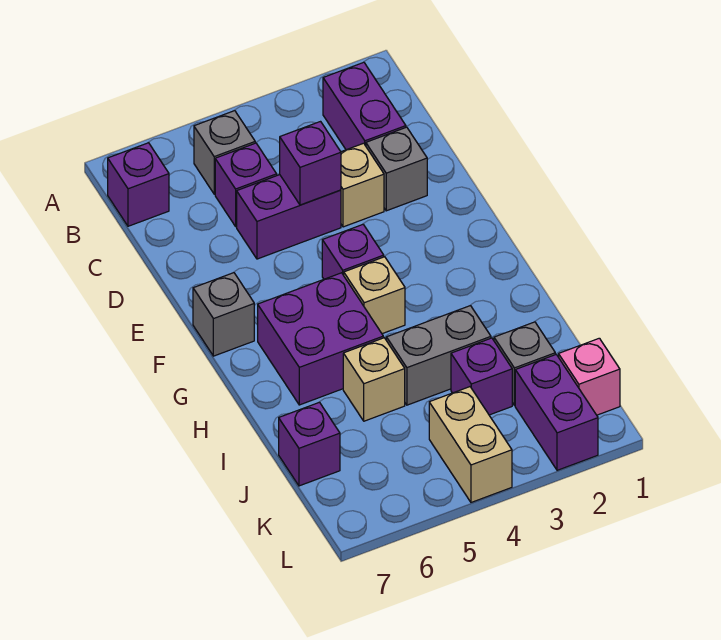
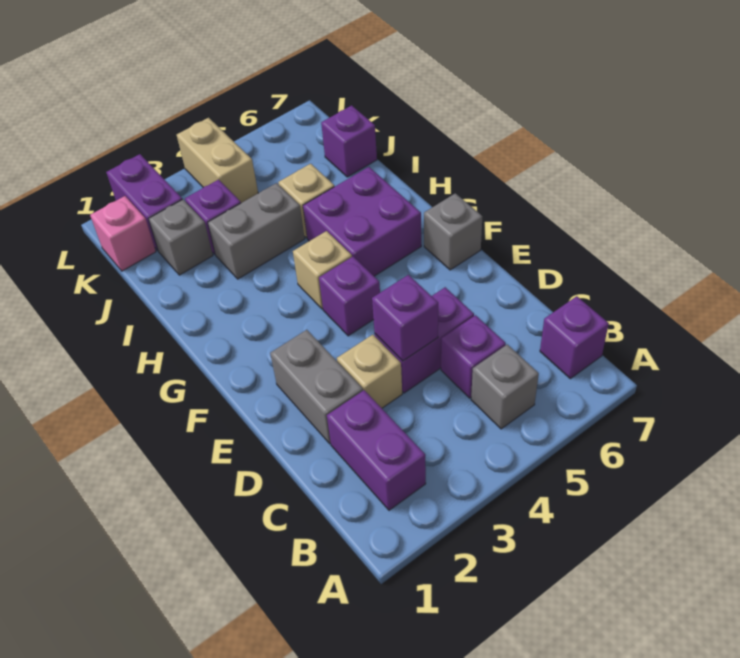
grey 1x1 brick [366,127,427,211] -> grey 1x2 brick [270,330,363,444]

